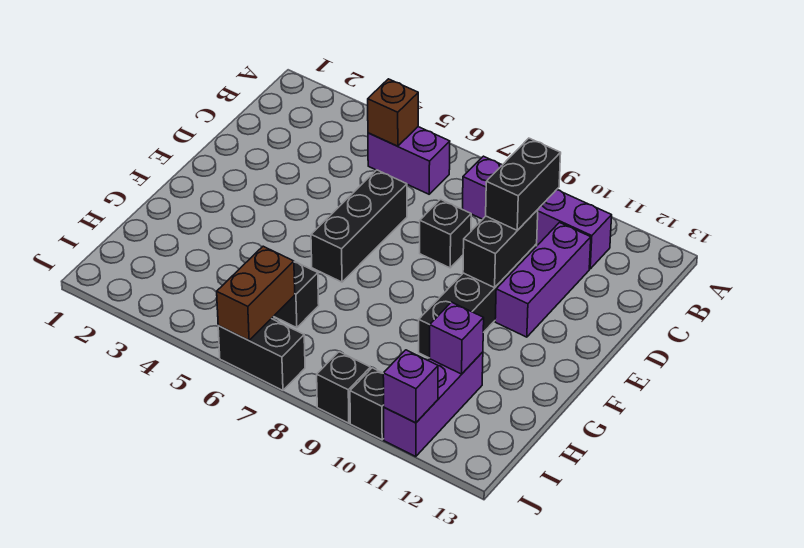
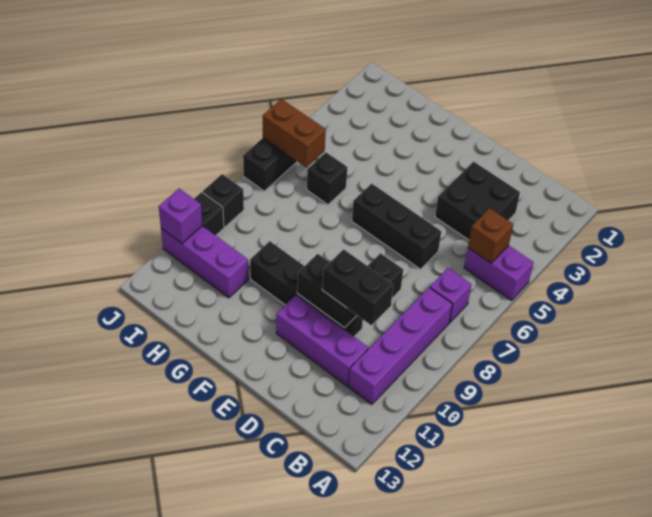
purple 1x2 brick [368,127,450,194] -> purple 1x2 brick turned to [464,246,534,300]
none -> black 2x2 brick [435,162,520,240]
purple 1x1 brick [430,302,484,374] -> purple 1x1 brick moved to [430,268,472,322]

